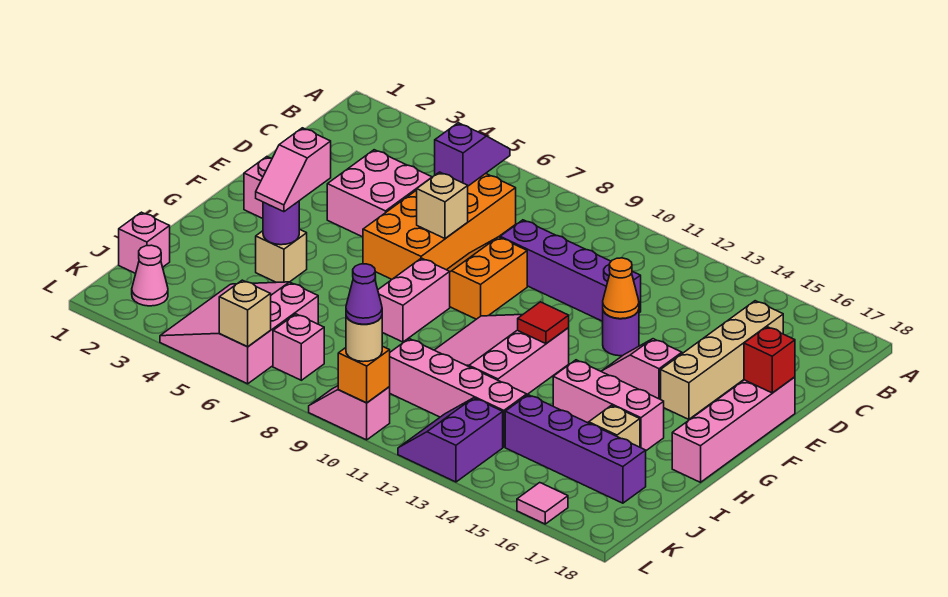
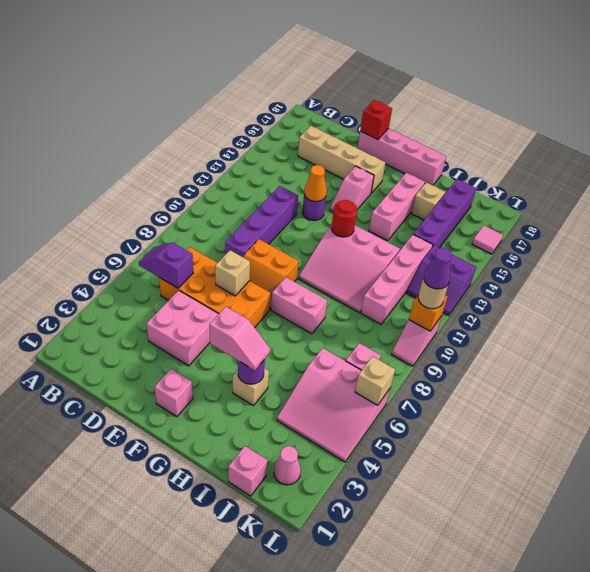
red 1x1 tile [518,302,569,344] -> red 1x1 round brick [331,200,357,237]

